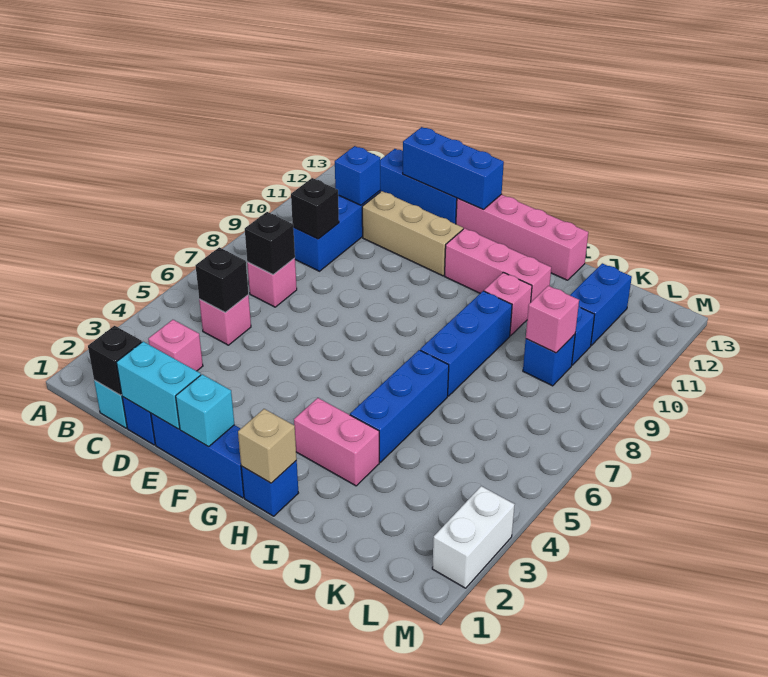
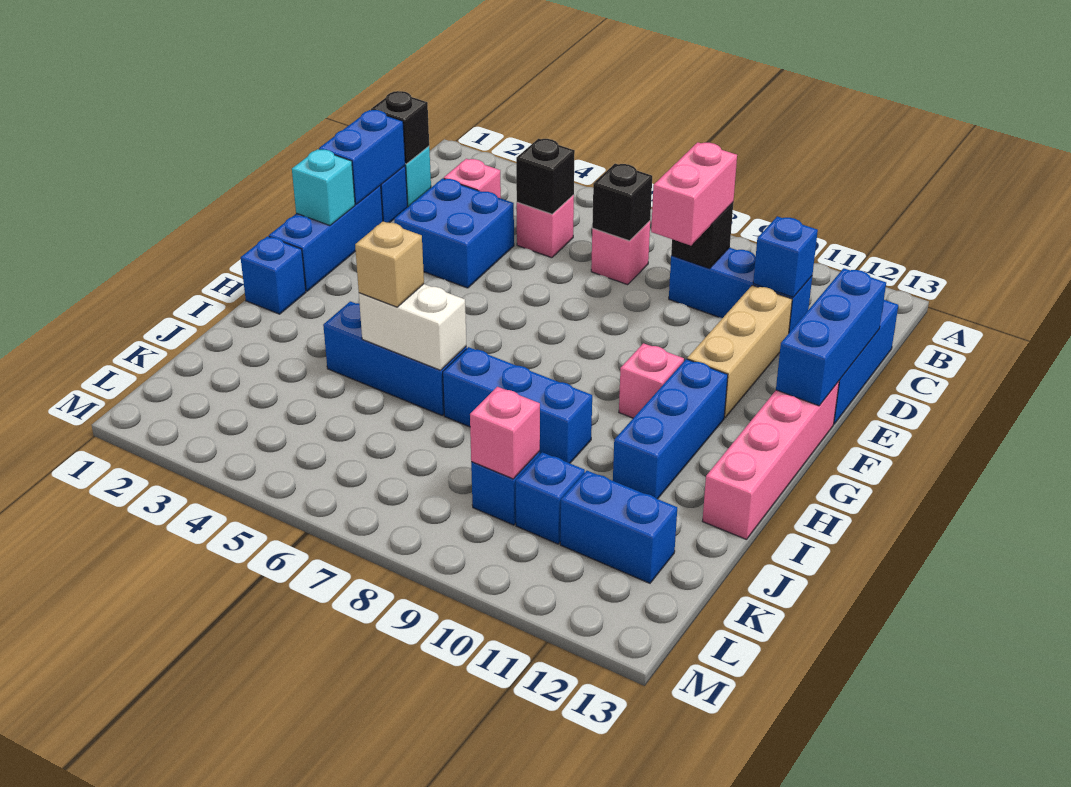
cyan 1x2 brick [116,342,201,429] -> blue 1x2 brick [319,110,405,204]
none -> blue 2x2 brick [394,178,514,288]
pink 1x3 brick [445,228,551,302] -> blue 1x3 brick [613,359,728,499]
tan 1x1 brick [238,409,297,483] -> tan 1x1 brick moved to [355,222,424,307]
pink 1x2 brick [294,398,379,486] -> pink 1x2 brick moved to [651,142,737,245]
pink 1x1 brick [484,272,532,336] -> pink 1x1 brick moved to [619,343,684,418]
white 1x2 brick [432,486,515,588] -> white 1x2 brick moved to [359,284,466,370]

